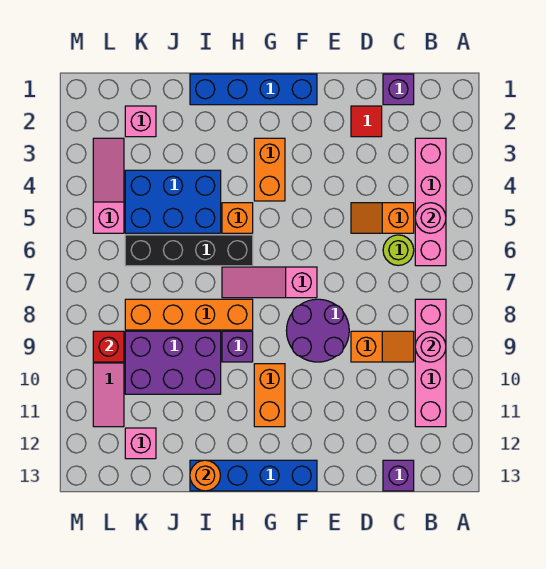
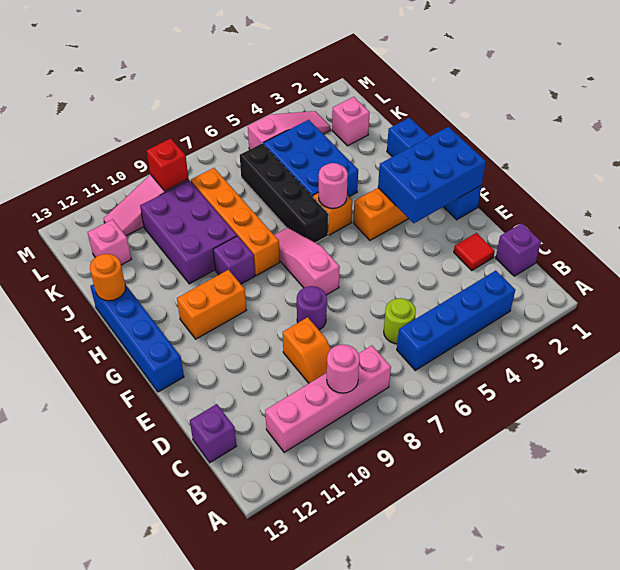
pink 1x4 brick [415,138,446,266] -> blue 1x4 brick [397,270,515,370]
pink 1x1 round brick [415,203,446,233] -> pink 1x1 round brick moved to [319,163,348,208]
orange 1x2 slope [351,203,414,233] -> none
purple 2x2 round brick [286,299,349,362] -> purple 1x1 round brick [297,286,327,330]
none -> blue 2x3 brick [378,127,486,223]

